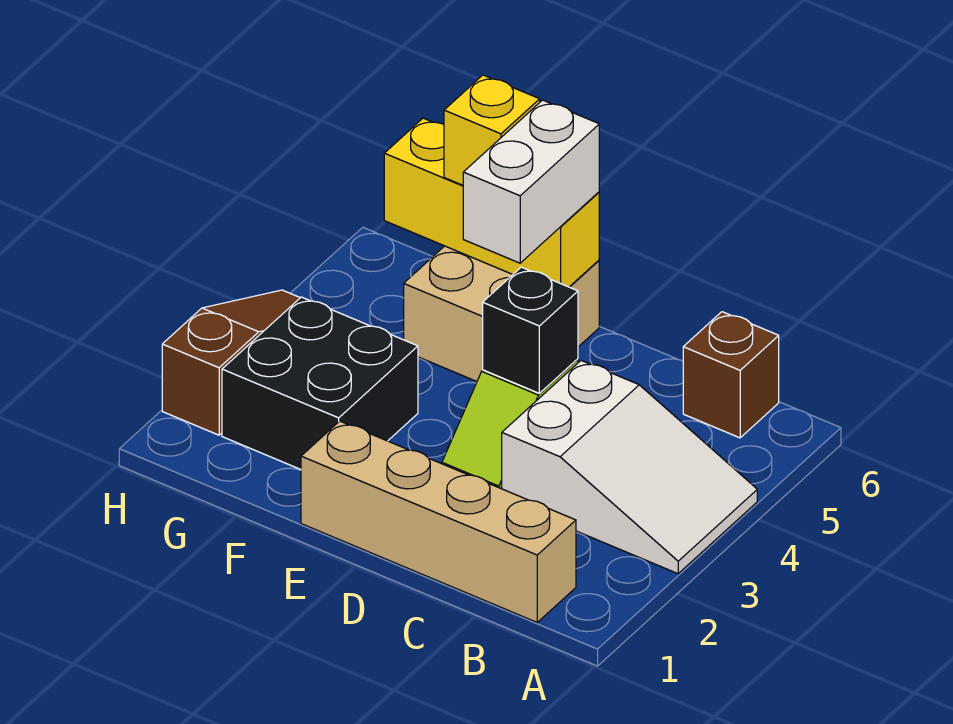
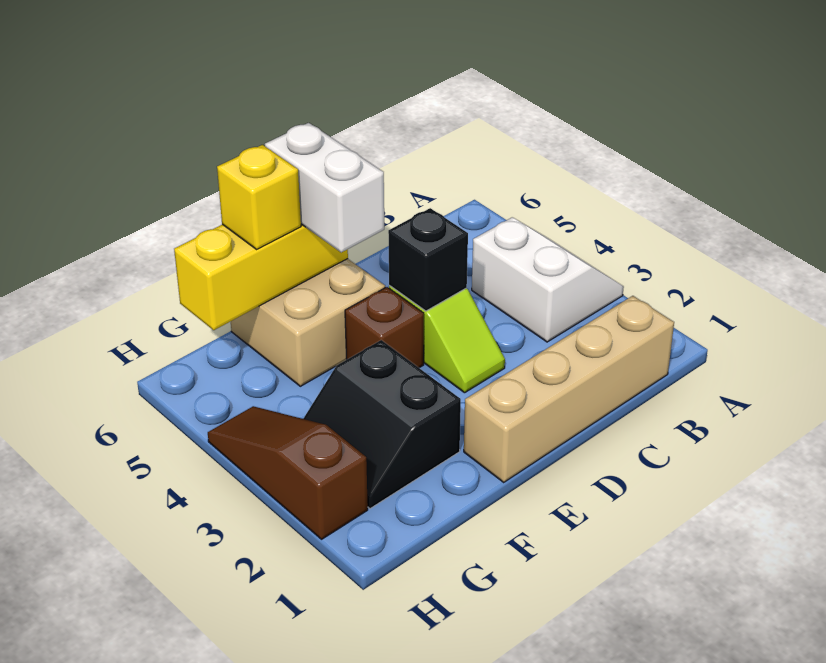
white 2x3 slope [502,361,757,574] -> white 2x2 slope [472,217,624,342]
brown 1x1 brick [683,312,779,438] -> brown 1x1 brick moved to [345,287,424,368]
black 2x2 brick [222,297,418,469] -> black 2x2 slope [303,340,461,509]

